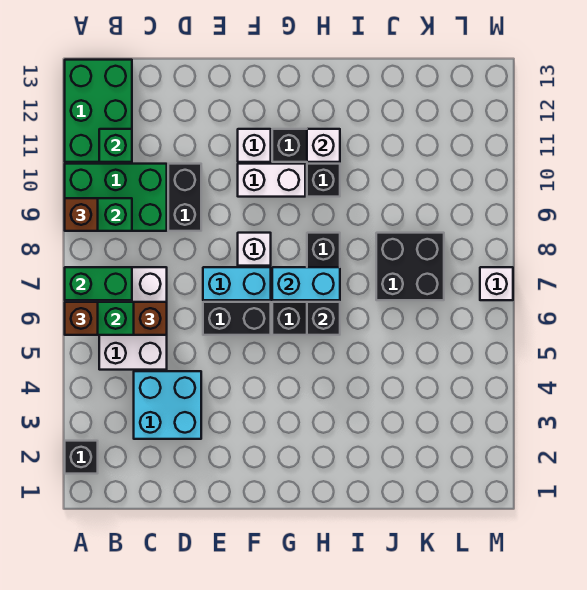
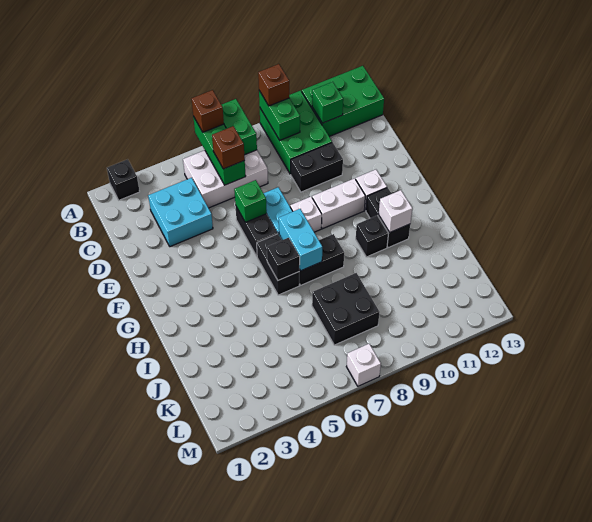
none -> green 1x1 brick [234,180,267,222]
white 1x2 brick [238,164,305,197] -> white 1x2 brick turned to [312,178,365,229]

